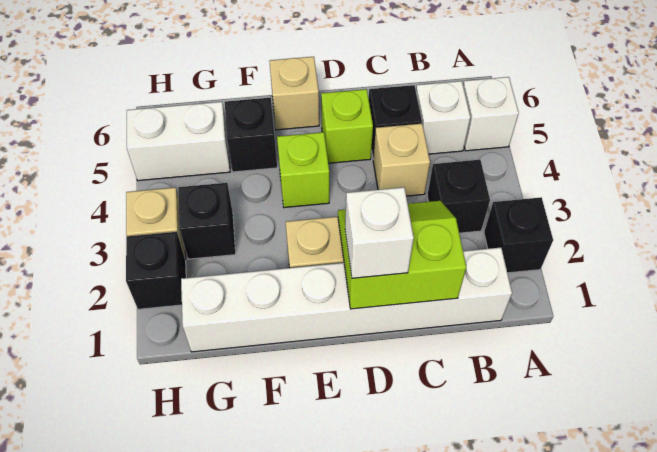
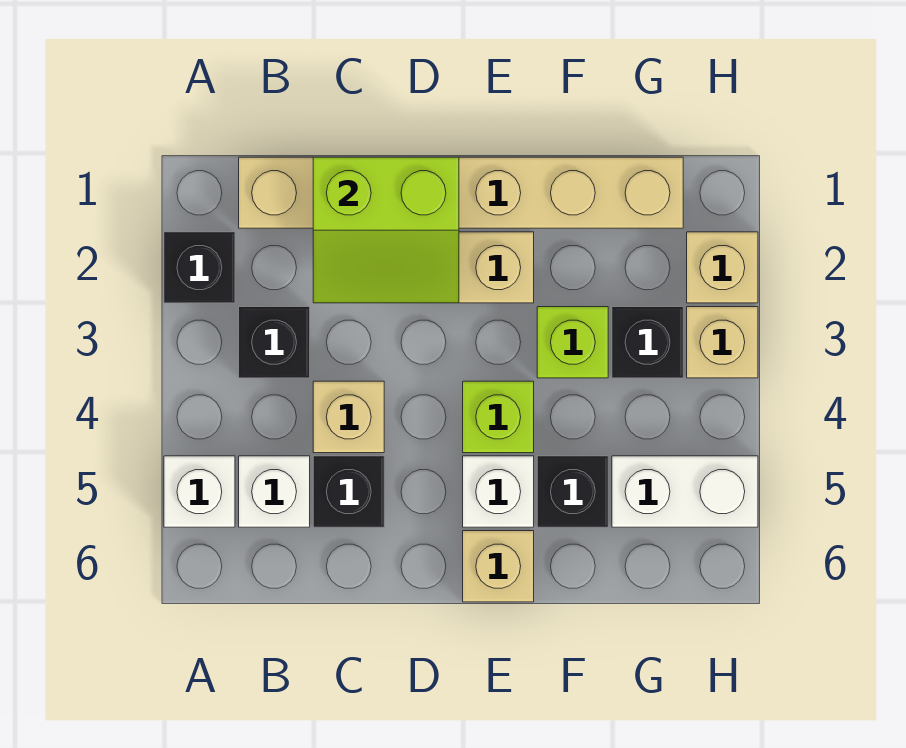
white 1x6 brick [181,248,512,352] -> tan 1x6 brick [239,157,683,228]
white 1x1 brick [345,187,414,278] -> white 1x1 brick moved to [463,456,534,527]
lime 1x1 brick [321,89,373,163] -> lime 1x1 brick moved to [537,307,608,378]
black 1x1 brick [126,232,186,309] -> tan 1x1 brick [687,232,758,303]

